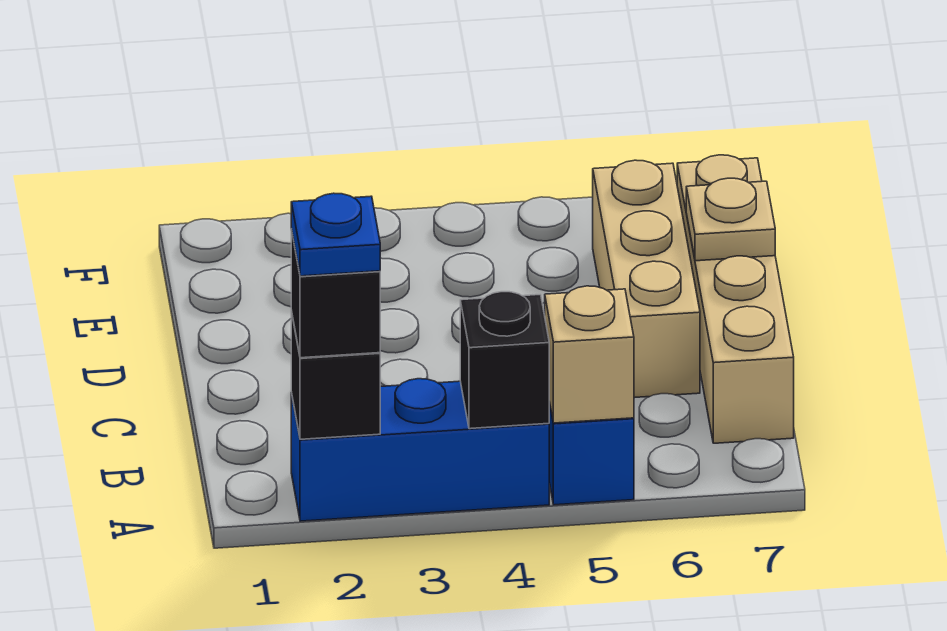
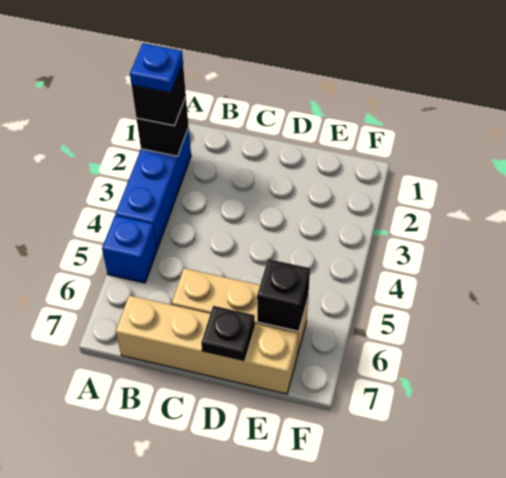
black 1x1 brick [460,292,549,429] -> black 1x1 brick moved to [257,259,310,331]
tan 1x1 brick [545,286,634,423] -> none
tan 1x1 plate [686,178,775,261] -> black 1x1 plate [201,306,255,360]

